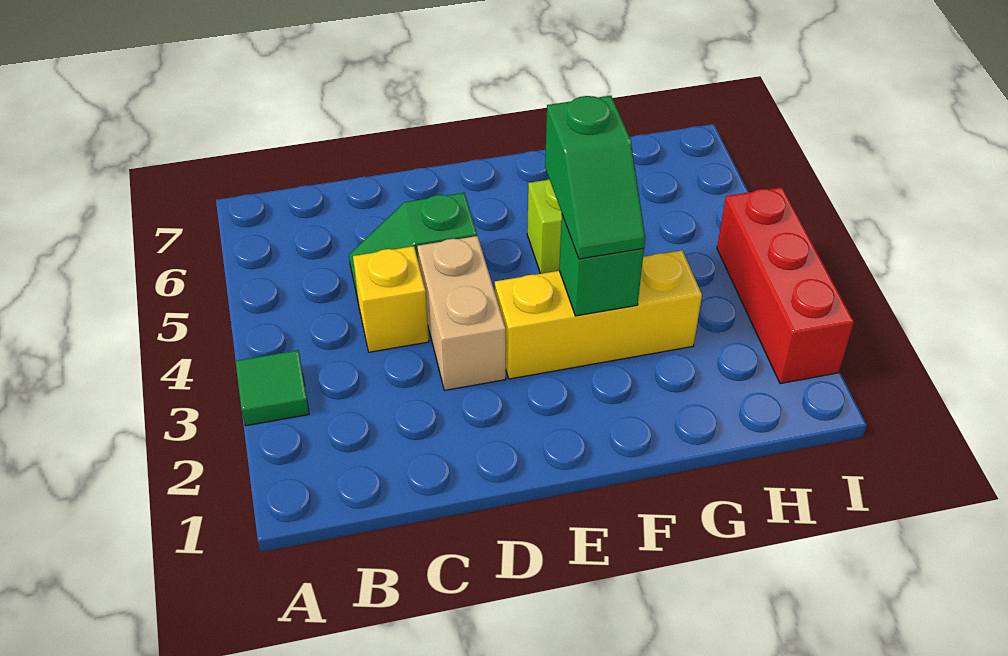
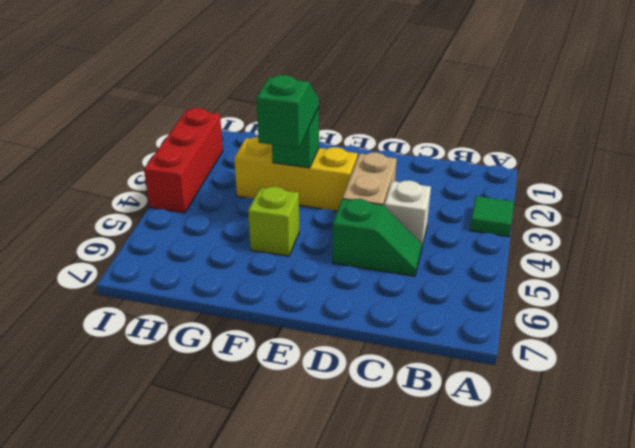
yellow 1x1 brick [353,246,429,352] -> white 1x1 brick [385,181,431,249]

